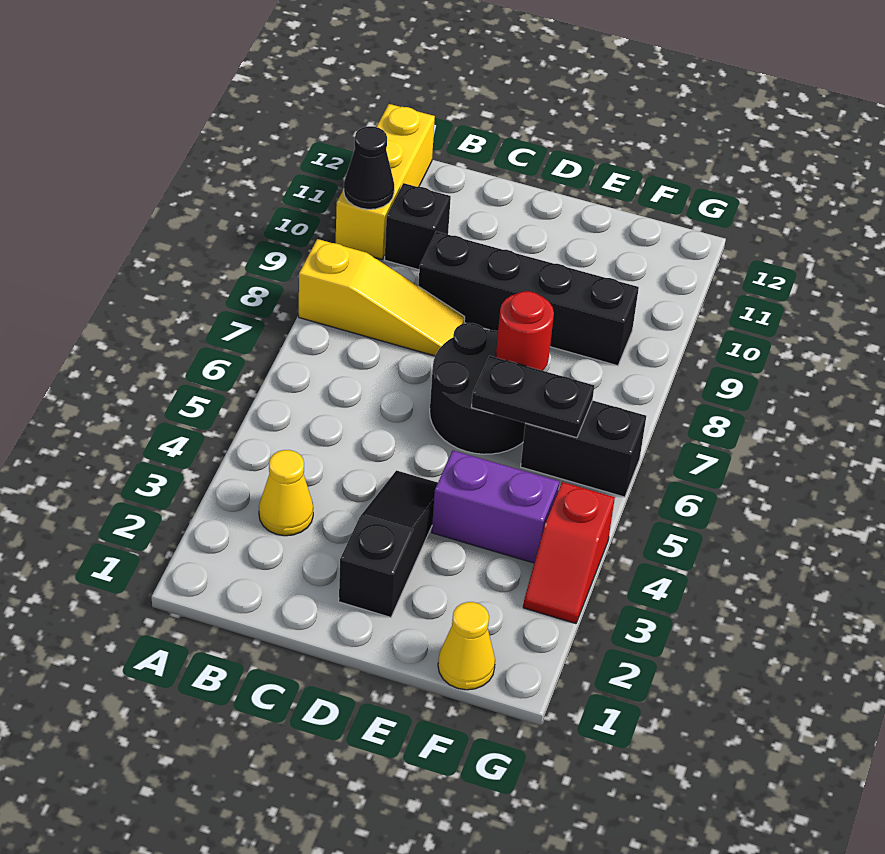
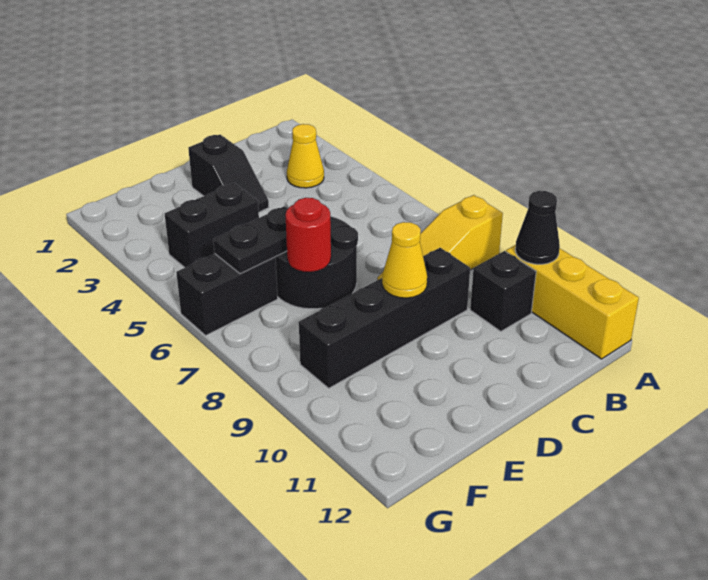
black 1x3 slope [339,470,438,617] -> black 1x2 slope [188,135,269,212]
purple 1x2 brick [432,451,559,563] -> black 1x2 brick [165,183,259,268]
yellow 1x1 cone [438,602,495,690] -> yellow 1x1 cone moved to [382,222,427,298]
red 1x2 slope [523,482,615,624] -> none

